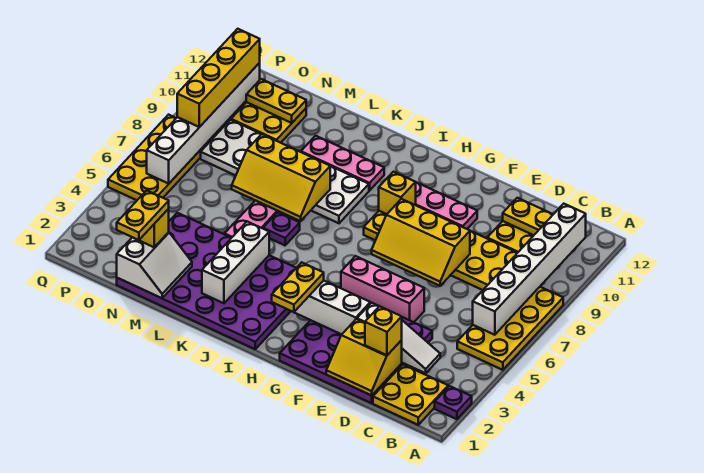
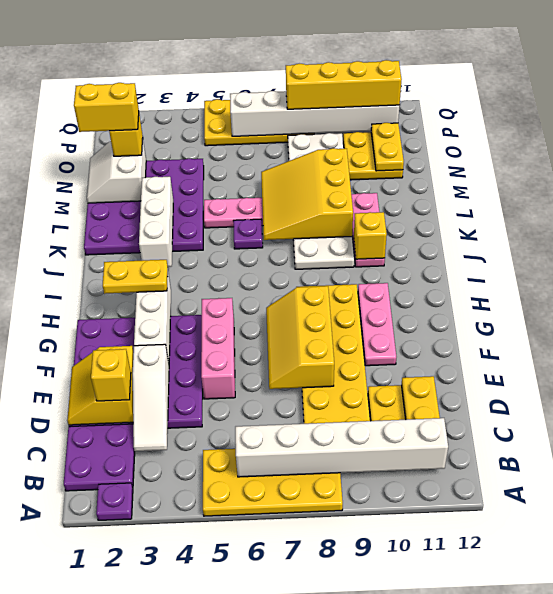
yellow 2x2 plate [373,365,448,425] -> purple 2x2 plate [64,424,135,491]
yellow 1x1 brick [379,172,416,214] -> yellow 1x1 brick moved to [354,212,387,259]
purple 4x6 plate [117,213,296,349] -> purple 4x4 plate [84,158,204,255]
white 1x3 brick [202,222,269,303] -> white 1x3 brick turned to [139,177,173,267]
yellow 2x3 slope [232,134,330,221] -> yellow 3x3 slope [261,148,353,240]
white 2x2 slope [117,232,192,298] -> white 2x2 slope turned to [87,138,146,203]
yellow 1x2 plate [117,190,169,240] -> yellow 1x2 brick [74,83,139,132]

